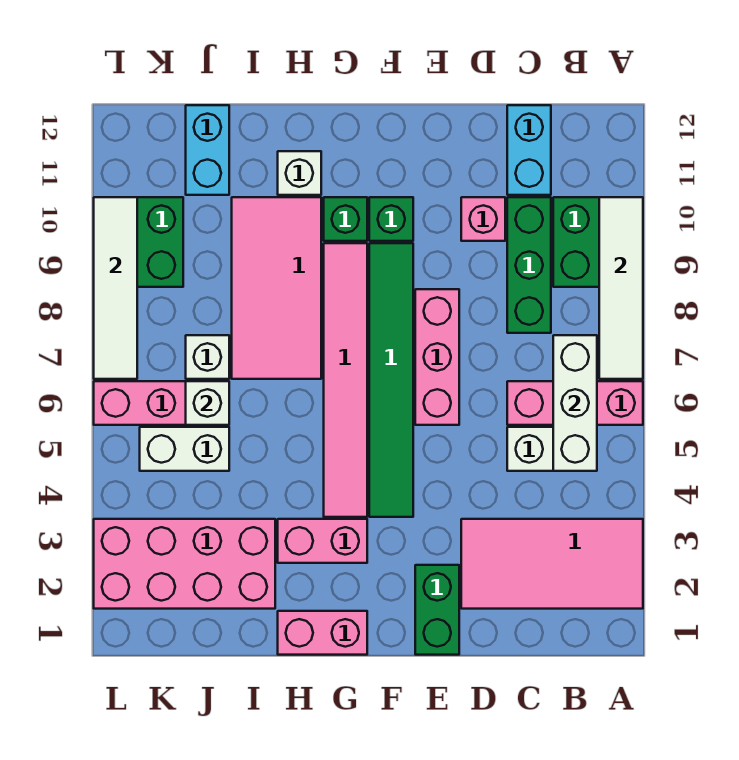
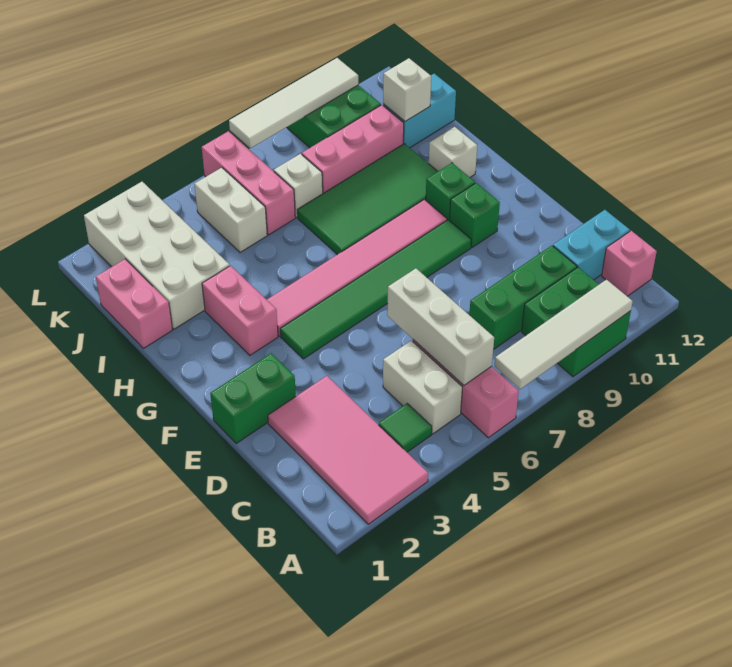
none -> green 1x1 tile [379,403,432,452]
white 1x3 brick [553,335,597,471] -> white 1x3 brick turned to [387,268,494,385]
pink 1x1 brick [461,197,505,241] -> pink 1x1 brick moved to [602,231,657,296]
pink 1x3 brick [415,289,459,425] -> pink 1x3 brick moved to [302,105,404,193]
pink 1x2 brick [278,611,367,655] -> pink 1x2 brick moved to [96,259,172,348]
pink 2x4 tile [232,197,321,379] -> green 2x4 tile [297,144,438,255]
pink 2x4 brick [94,519,275,609] -> white 2x4 brick [84,182,230,329]
white 1x1 brick [186,381,229,425] -> white 1x1 brick moved to [383,58,431,122]

